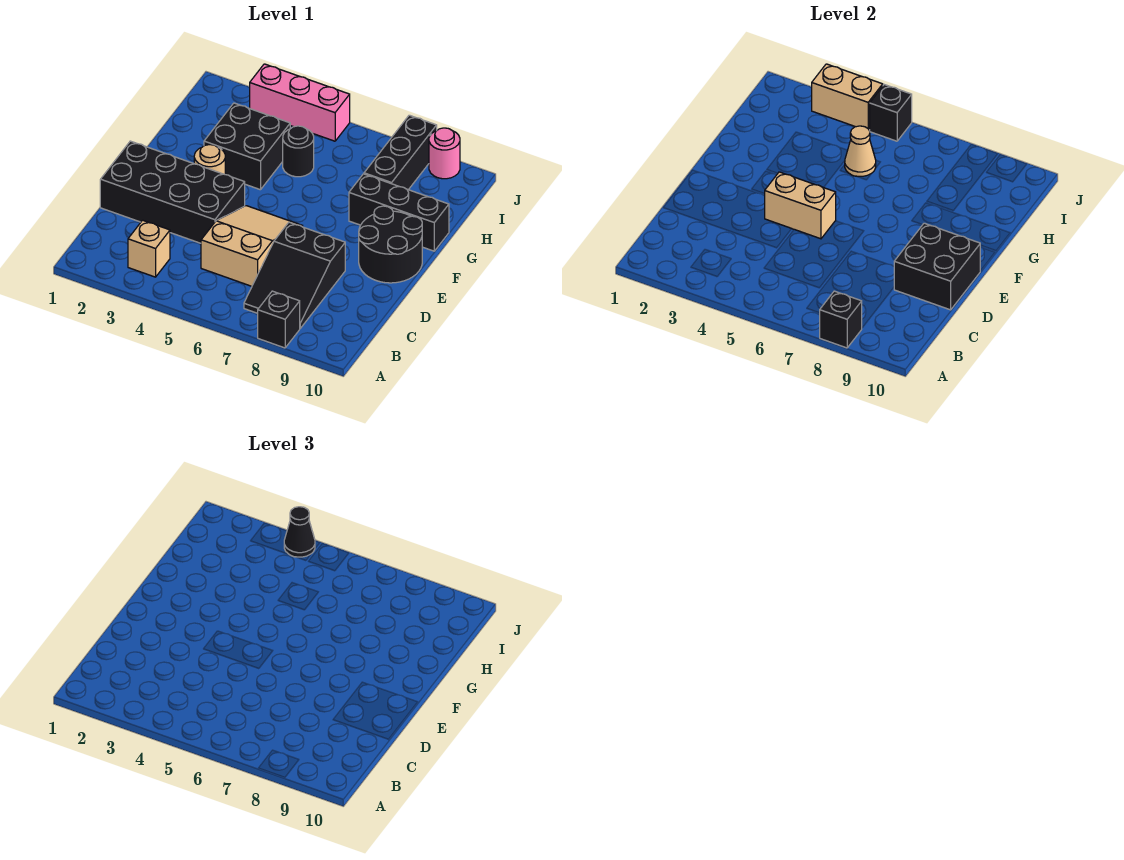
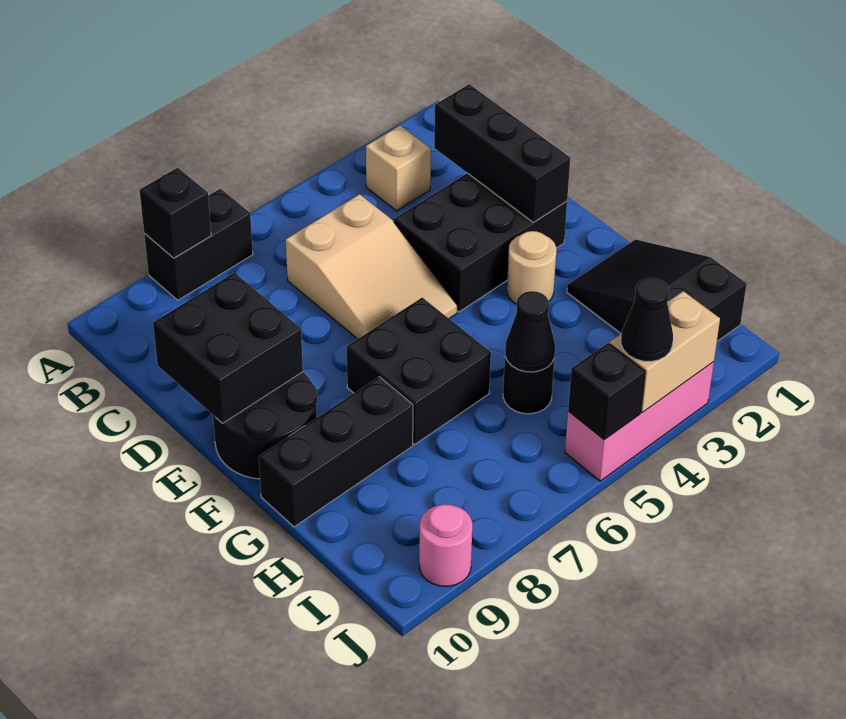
black 1x1 brick [258,291,300,348] -> black 1x2 brick [144,189,253,300]
black 2x3 slope [244,222,345,328] -> black 2x3 slope moved to [567,239,747,341]
black 2x4 brick [100,141,245,243] -> black 2x3 brick [394,173,567,312]
tan 1x2 brick [765,172,836,239] -> none
black 2x2 brick [204,103,290,190] -> black 2x2 brick moved to [347,298,491,444]
tan 1x1 cone [845,126,876,176] -> black 1x1 cone [505,291,555,372]
black 1x3 brick [364,115,437,190] -> black 1x3 brick moved to [434,84,570,223]

